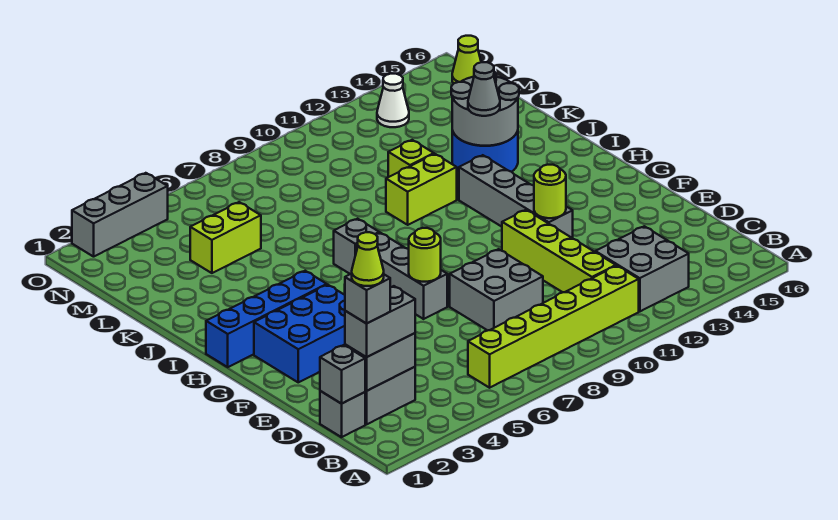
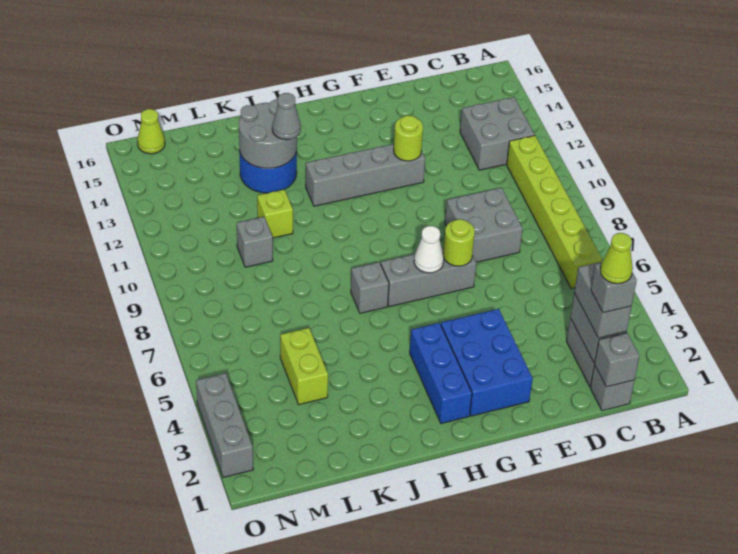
lime 1x4 brick [502,210,616,292] -> none
blue 1x4 brick [206,271,327,367] -> blue 1x3 brick [410,323,472,424]
lime 1x2 brick [386,154,457,225] -> none
none -> grey 1x1 brick [237,217,273,267]
white 1x1 cone [377,74,409,127] -> white 1x1 cone moved to [414,226,444,273]

